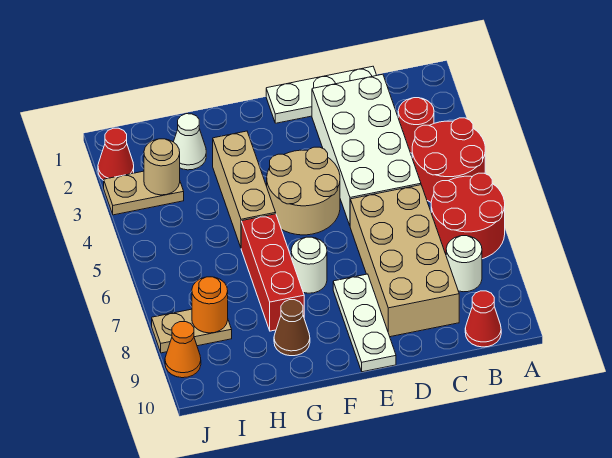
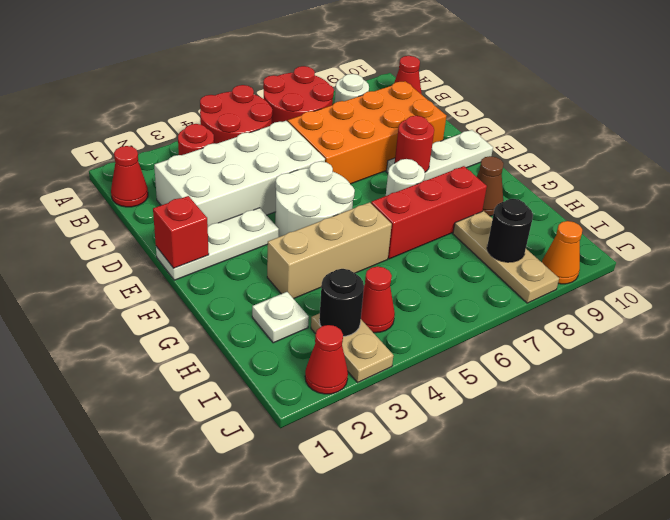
none -> red 1x1 cone [111,146,148,207]
white 1x3 plate [266,66,377,123] -> white 1x3 plate turned to [156,208,279,280]
tan 2x4 brick [350,185,459,337] -> orange 2x4 brick [288,81,446,184]
none -> red 1x1 brick [153,196,209,268]
tan 2x2 round brick [267,147,340,235] -> white 2x2 round brick [275,161,355,237]
none -> red 1x1 round brick [395,116,434,172]
white 1x1 cone [174,114,206,170] -> white 1x1 plate [252,292,309,343]
tan 1x1 round brick [144,139,180,195] -> black 1x1 round brick [319,269,364,336]
none -> red 1x1 cone [361,266,395,333]
tan 1x2 plate [152,309,232,353] -> tan 1x3 plate [453,211,559,303]
orange 1x1 round brick [192,277,228,333] -> black 1x1 round brick [487,199,533,262]

